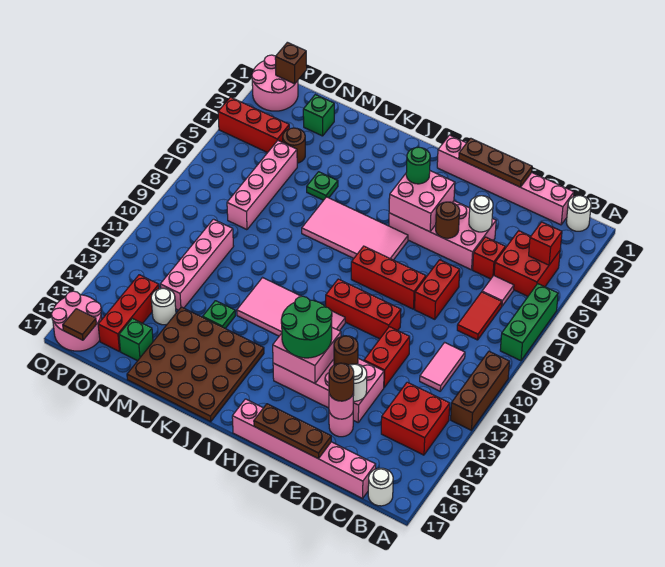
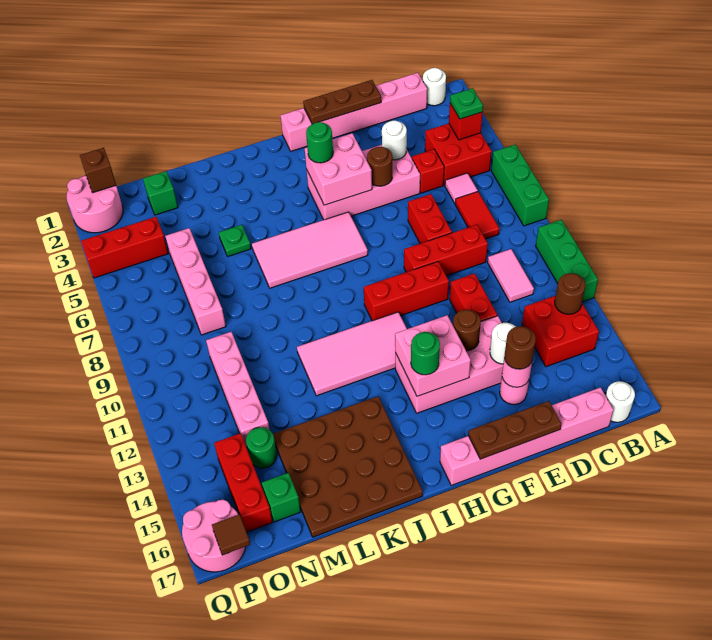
brown 1x3 brick [451,352,510,430] -> green 1x3 brick [536,220,598,302]
red 1x3 brick [351,246,426,309] -> red 1x3 brick moved to [404,225,488,276]
green 2x2 round brick [281,296,332,358] -> green 1x1 round brick [411,332,440,375]
green 1x1 plate [203,301,235,328] -> green 1x1 plate moved to [450,88,483,119]
brown 1x1 round brick [283,128,305,163] -> brown 1x1 round brick moved to [555,273,585,314]
white 1x1 round brick [151,288,176,325] -> green 1x1 round brick [246,427,277,468]

